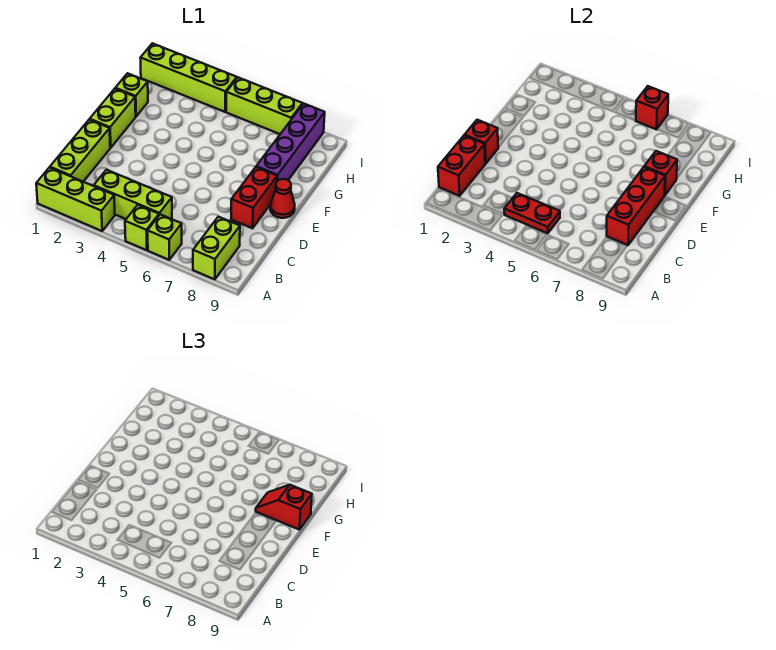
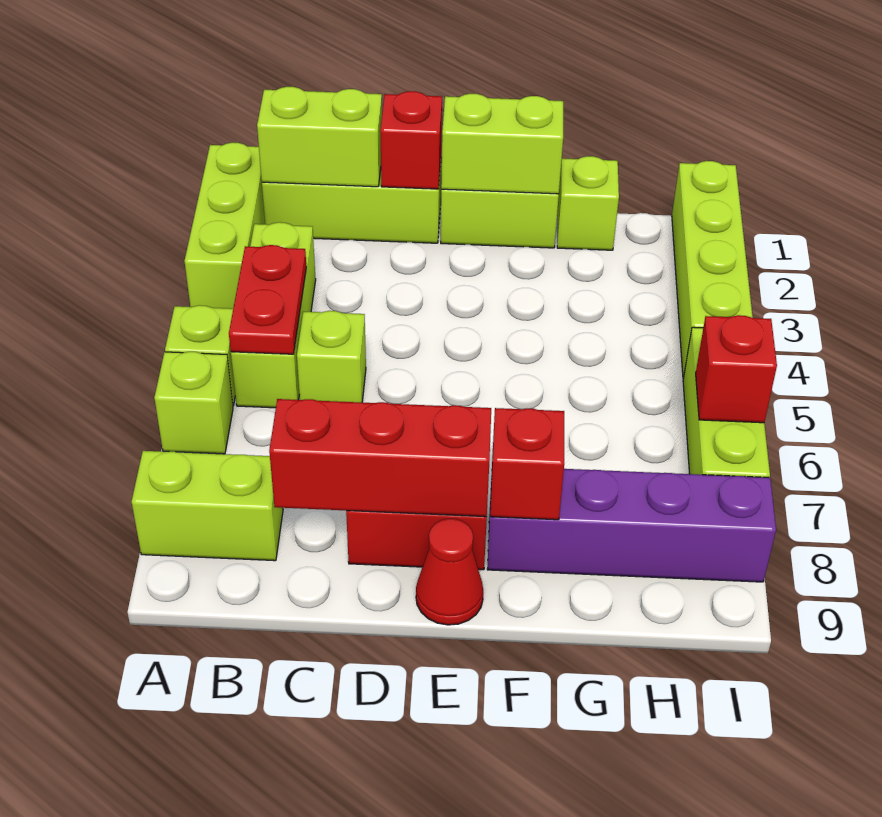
red 1x2 brick [438,135,485,196] -> lime 1x2 brick [257,87,382,187]
none -> lime 1x1 brick [297,311,366,403]
none -> lime 1x2 brick [441,94,563,194]
red 1x2 slope [256,485,312,530] -> none

